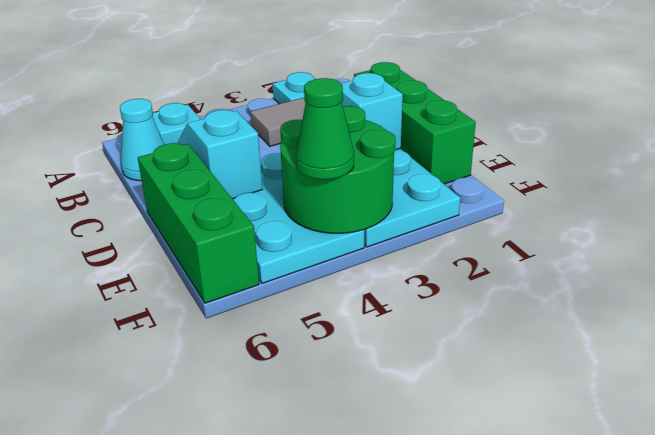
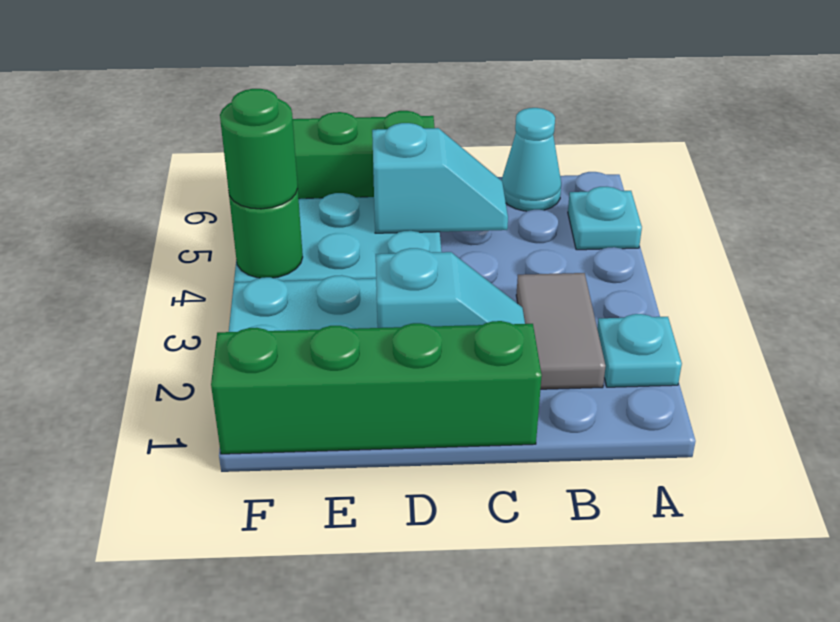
green 1x3 brick [354,62,476,184] -> green 1x4 brick [211,321,542,454]
green 2x2 round brick [280,106,396,233] -> green 1x1 round brick [229,189,303,278]
green 1x1 cone [296,78,354,180] -> green 1x1 round brick [220,89,298,209]

